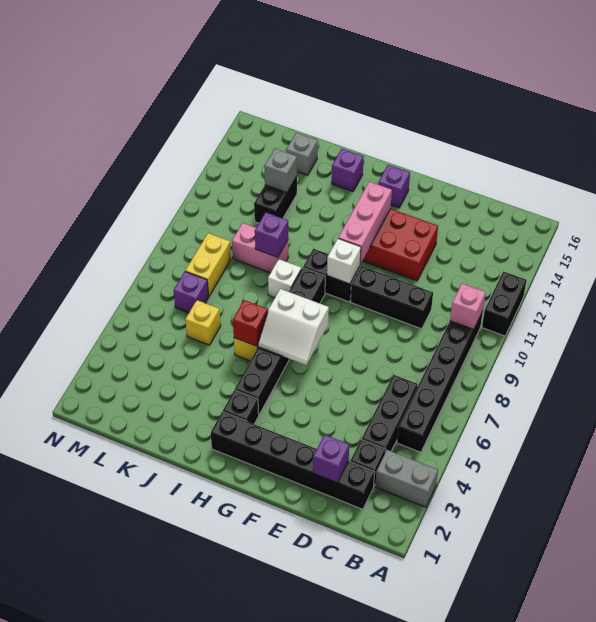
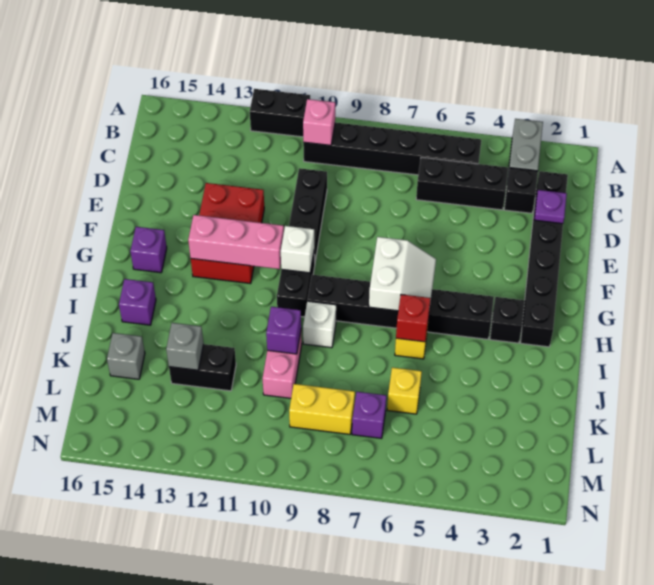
purple 1x1 brick [313,435,349,483] -> purple 1x1 plate [534,190,567,224]

